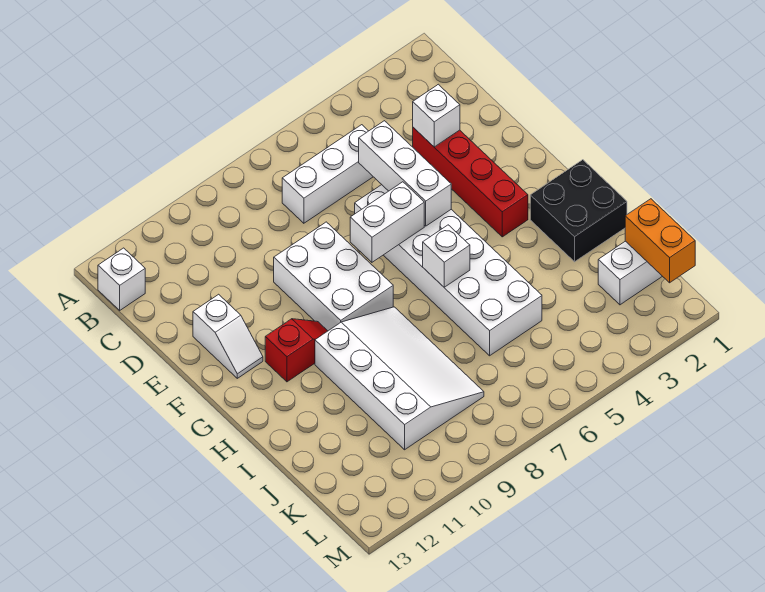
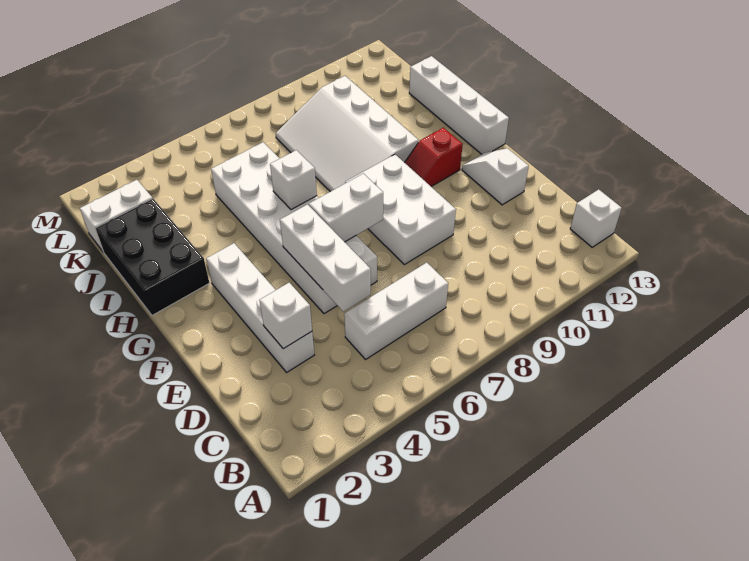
red 1x4 brick [413,128,528,237] -> white 1x4 brick [206,243,314,372]
none -> white 1x4 brick [409,56,509,154]
black 2x2 brick [530,160,627,262] -> black 2x3 brick [95,199,209,315]
orange 1x2 brick [625,199,695,283] -> none

